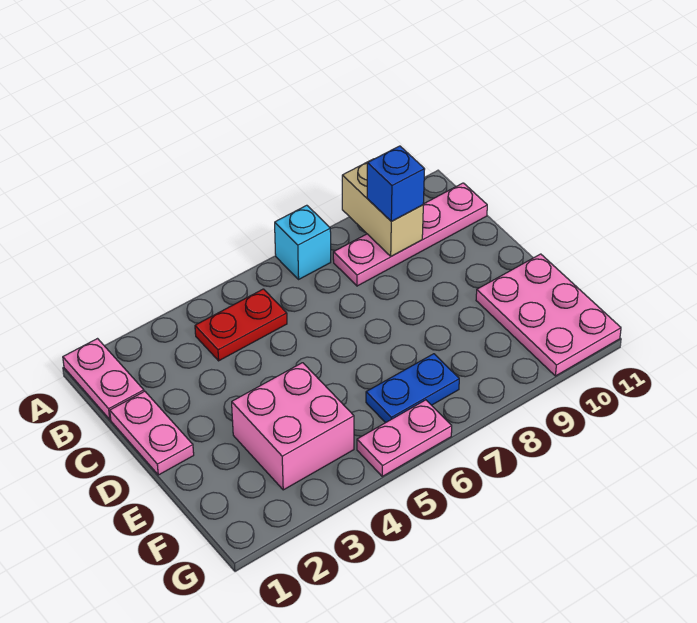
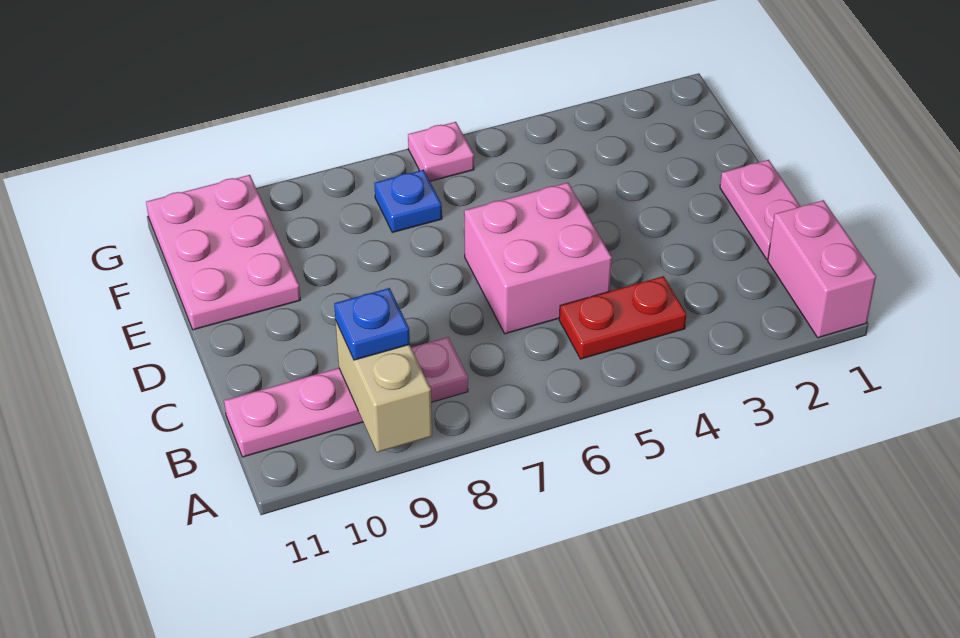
pink 1x2 plate [63,339,144,419] -> pink 1x2 brick [768,200,876,338]
cyan 1x1 brick [275,205,331,279] -> none
blue 1x1 brick [367,146,425,221] -> blue 1x1 plate [334,288,410,360]
pink 2x2 brick [232,363,354,490] -> pink 2x2 brick moved to [464,183,612,334]
blue 1x2 plate [366,354,459,423] -> blue 1x1 plate [374,170,442,232]
pink 1x2 plate [357,400,452,476] -> pink 1x1 plate [408,122,474,181]

